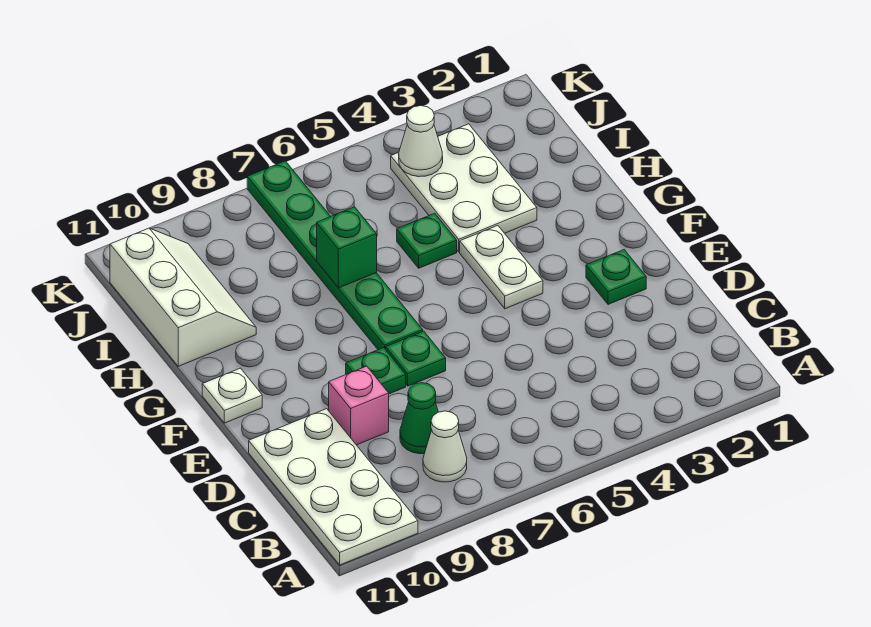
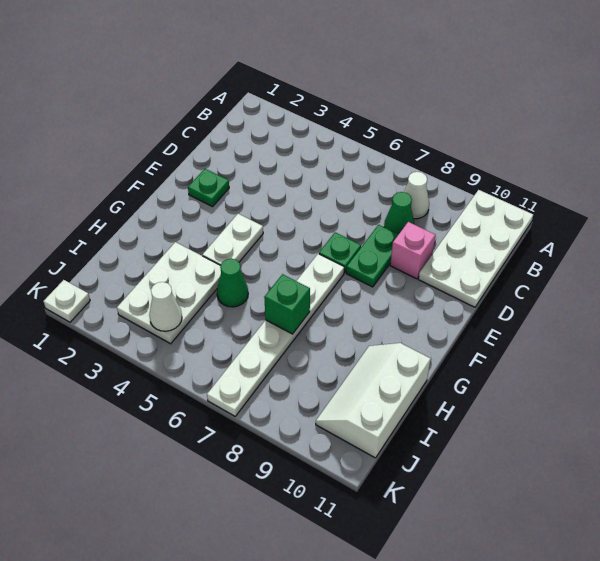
green 1x1 plate [346,348,406,394] -> green 1x2 plate [346,225,399,287]
green 1x6 plate [247,161,423,350] -> white 1x6 plate [207,254,344,416]
white 1x1 plate [202,368,262,423] -> white 1x1 plate moved to [44,280,90,322]
green 1x1 plate [397,213,457,268] -> green 1x1 cone [217,259,248,307]

